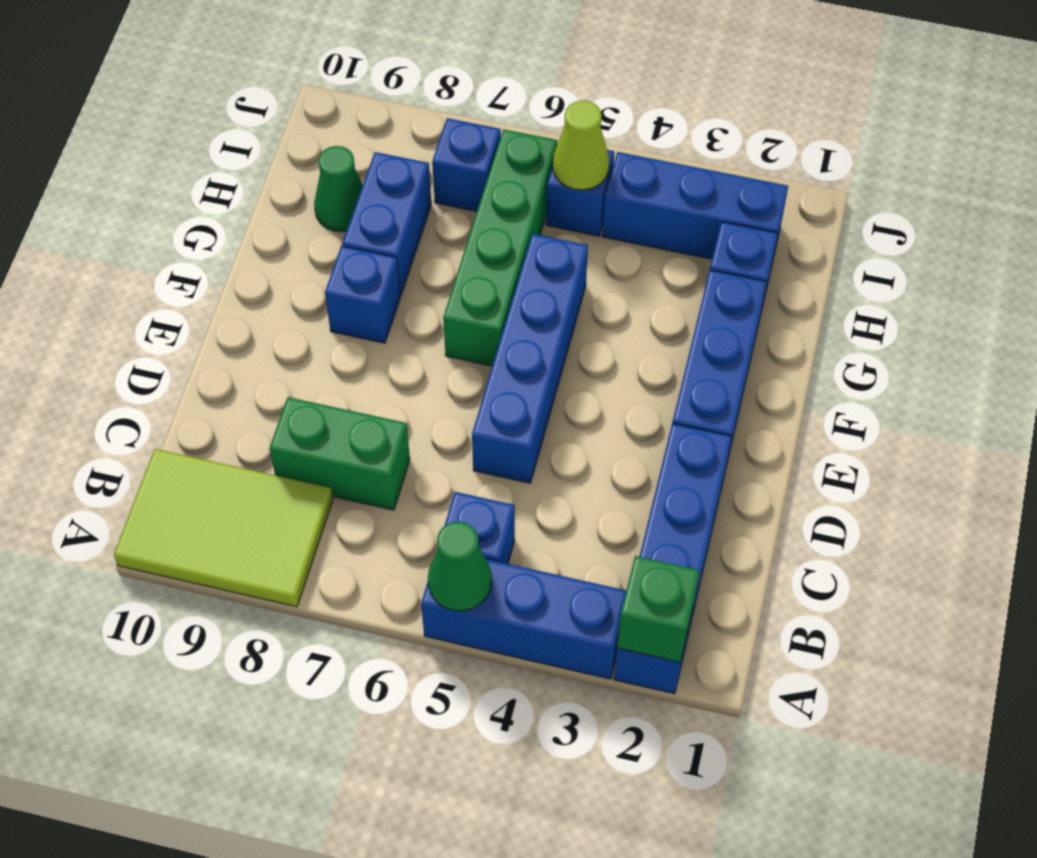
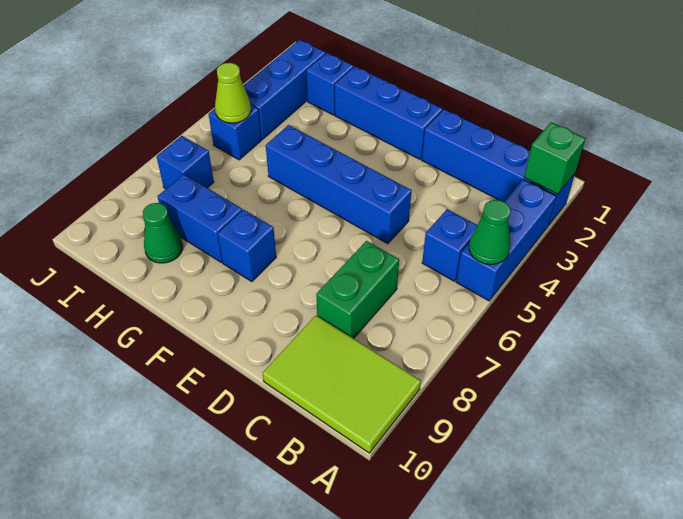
lime 2x3 tile [114,449,333,607] -> lime 2x3 tile turned to [263,315,421,453]
green 1x4 brick [443,129,557,366] -> none

